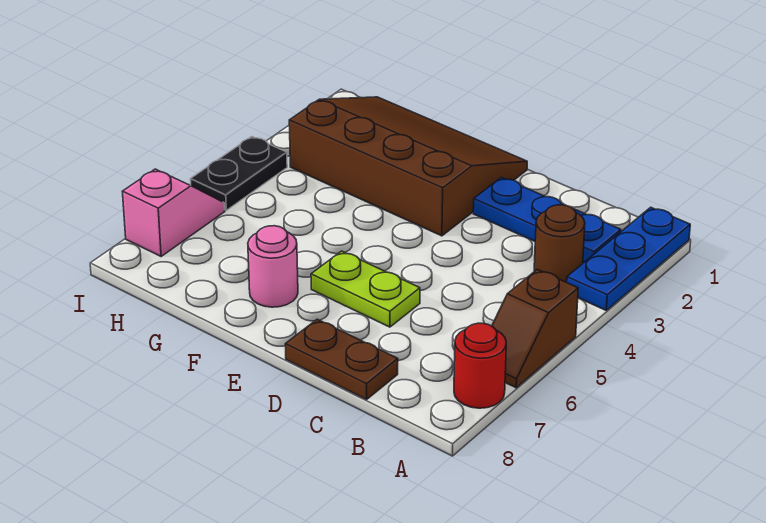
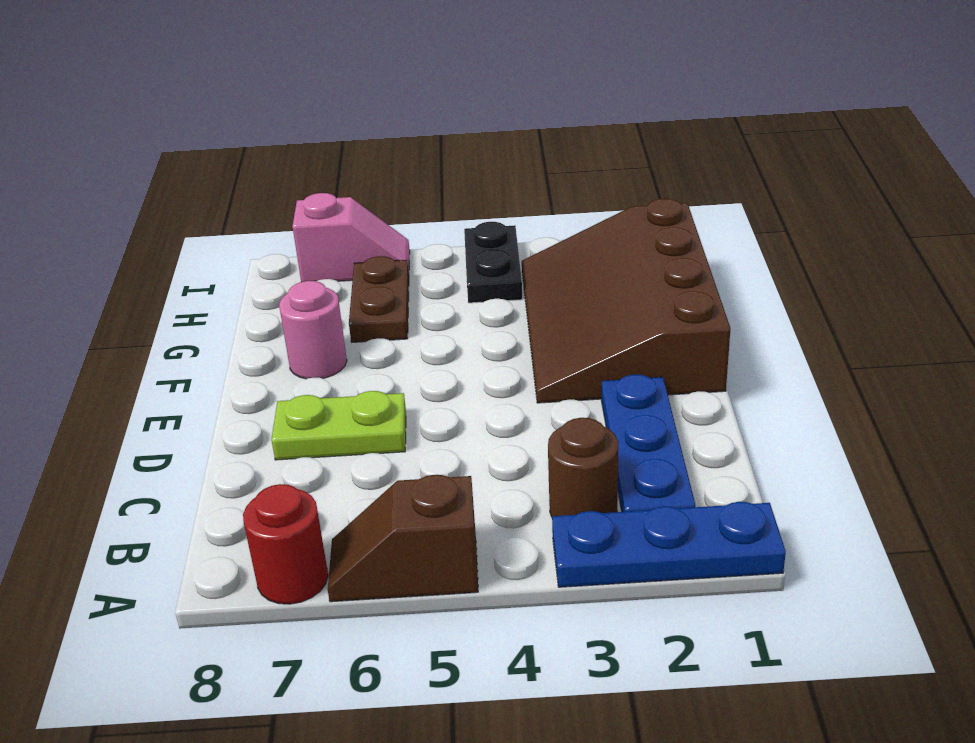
brown 1x2 plate [285,319,398,400] -> brown 1x2 plate moved to [349,256,409,342]
lime 1x2 plate [311,251,420,327] -> lime 1x2 plate turned to [271,391,406,460]
brown 3x4 slope [289,97,527,236] -> brown 3x4 slope turned to [522,199,730,403]
black 1x2 plate [190,137,287,210] -> black 1x2 plate turned to [464,222,522,303]

